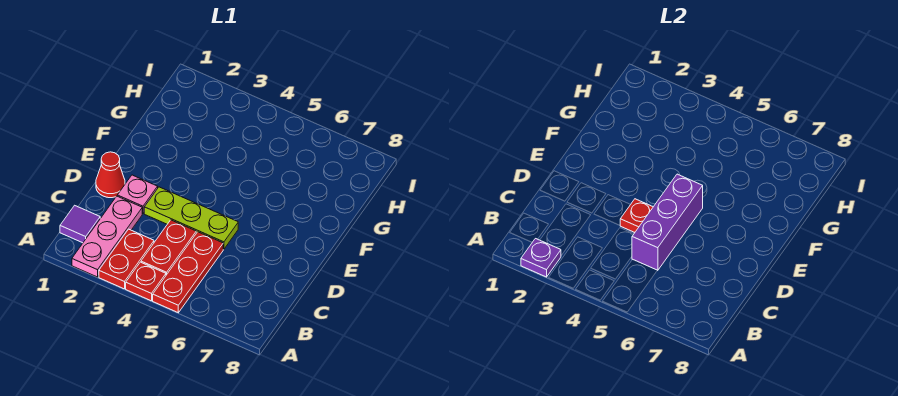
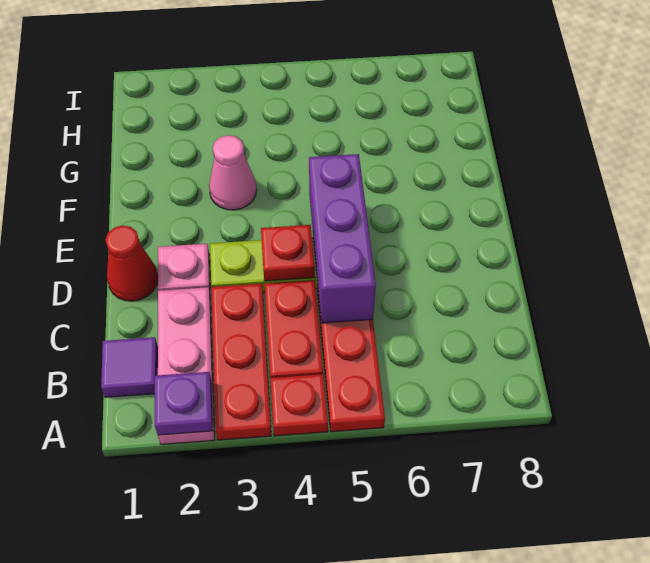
red 1x2 plate [99,229,154,289] -> red 1x3 plate [211,284,271,440]
none -> pink 1x1 cone [209,135,257,210]

